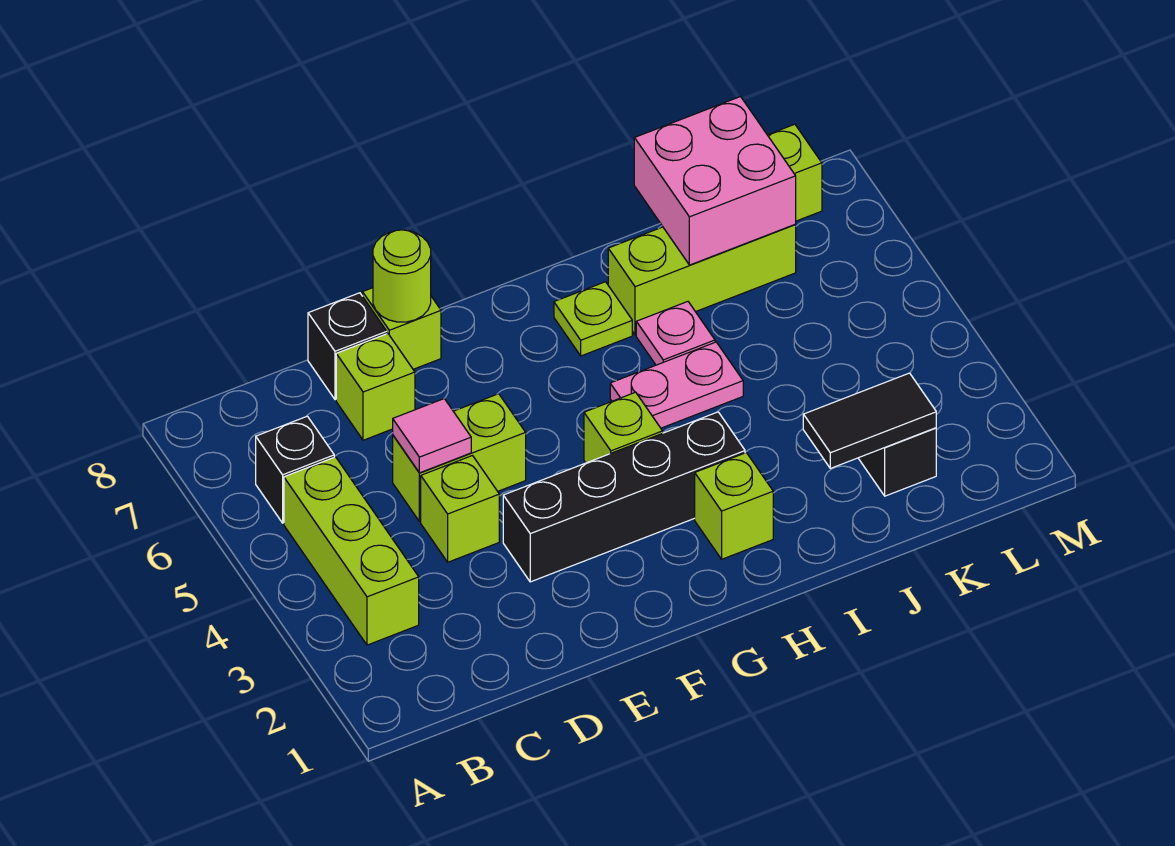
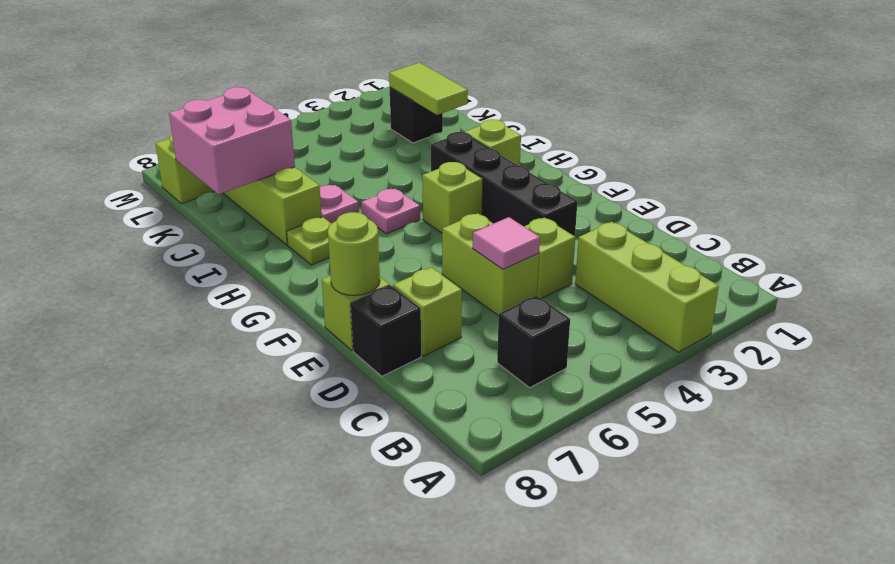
lime 1x3 brick [284,457,419,645] -> lime 1x3 brick turned to [575,222,719,352]
pink 1x2 plate [610,342,743,428] -> pink 1x1 plate [361,189,420,234]
black 1x2 tile [803,373,936,468] -> lime 1x2 tile [389,63,468,115]

